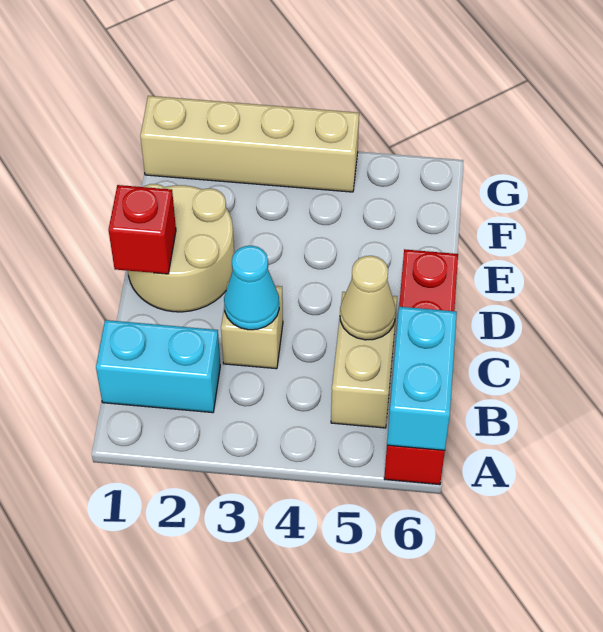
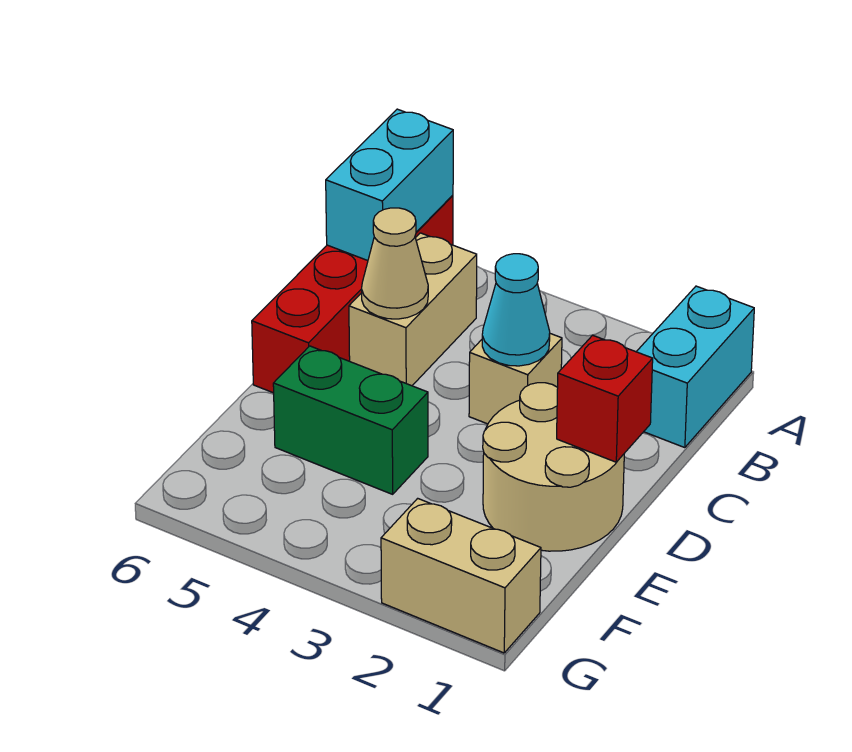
cyan 1x2 brick [96,320,220,413] -> cyan 1x2 brick turned to [637,286,754,448]
none -> green 1x2 brick [273,346,428,494]
tan 1x4 brick [140,96,359,192] -> tan 1x2 brick [381,498,541,653]

